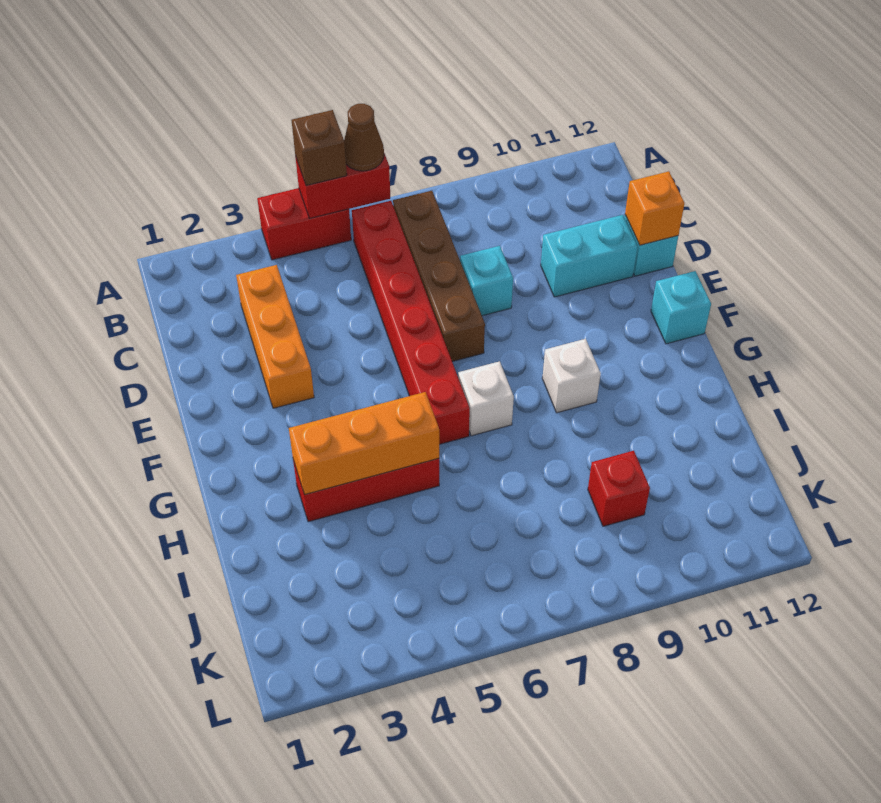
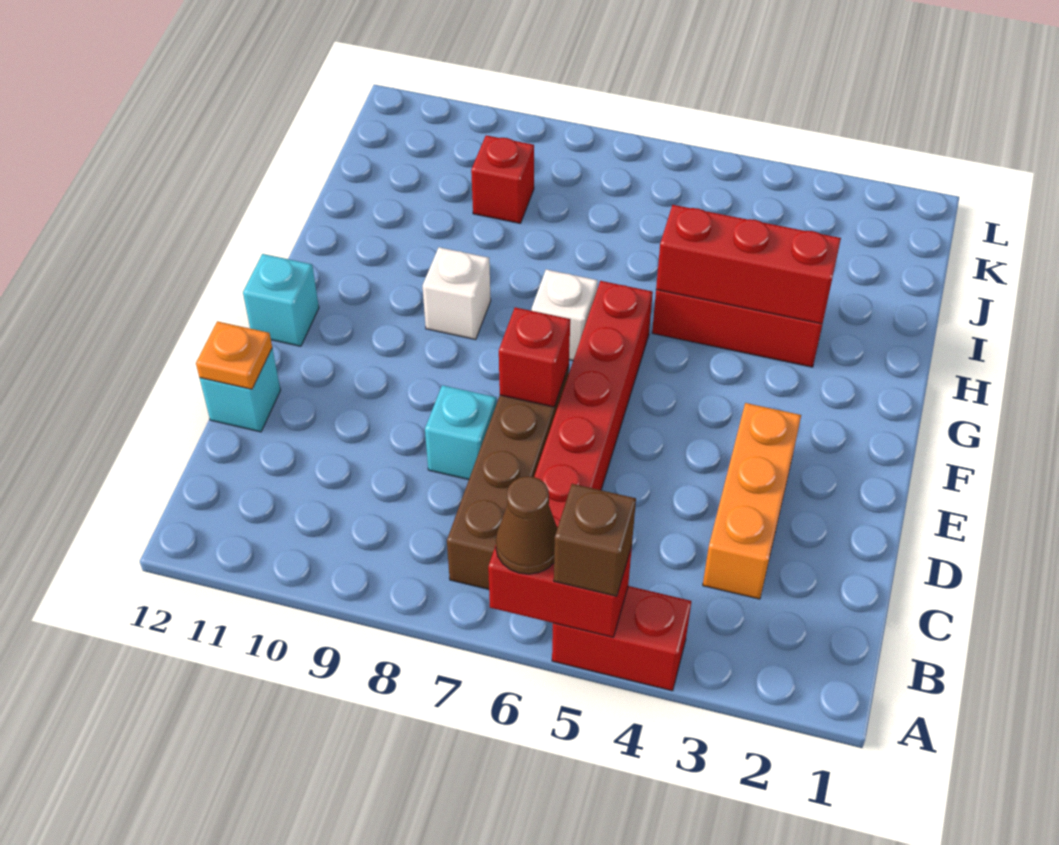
cyan 1x2 brick [541,215,638,297] -> none
orange 1x1 brick [625,171,685,245] -> orange 1x1 plate [196,321,272,389]
none -> red 1x1 brick [499,307,570,407]
orange 1x3 brick [289,392,439,495] -> red 1x3 brick [656,205,841,324]

